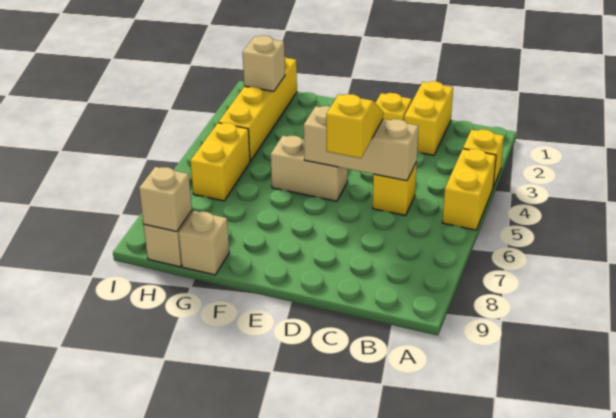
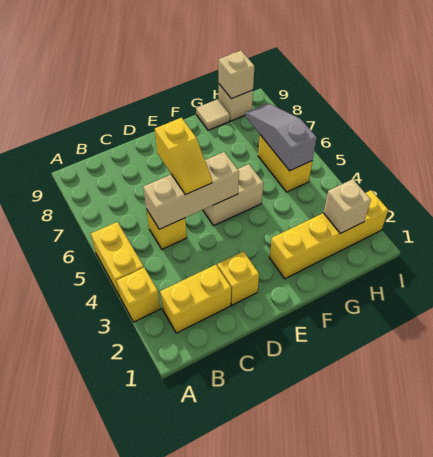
yellow 1x2 brick [404,81,453,155] -> yellow 1x2 brick turned to [160,265,231,333]
tan 1x1 brick [179,211,229,275] -> tan 1x1 tile [196,99,230,130]
yellow 1x4 brick [218,57,297,161] -> yellow 1x4 brick turned to [269,190,388,279]
none -> grey 1x3 slope [246,103,317,171]

